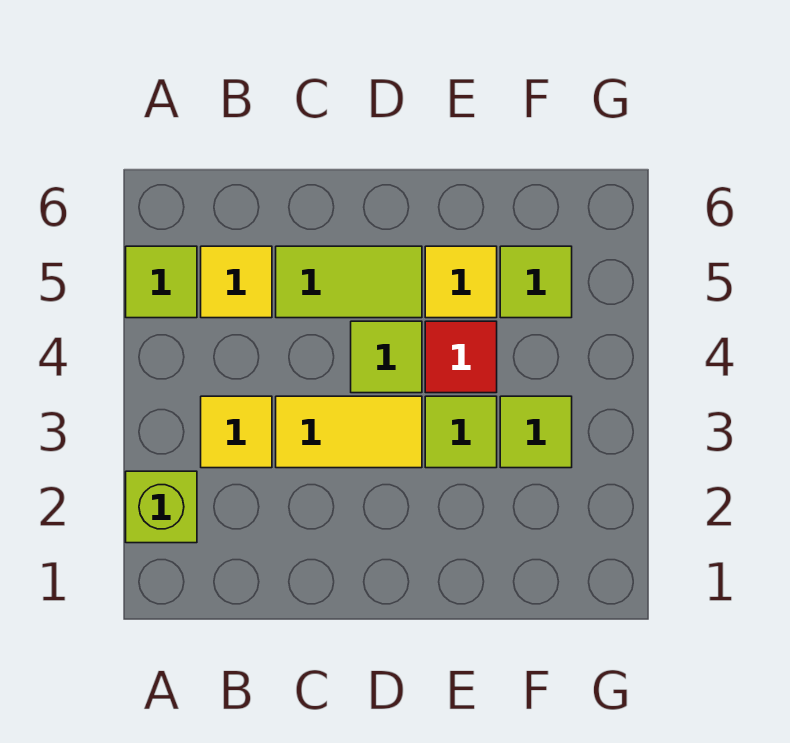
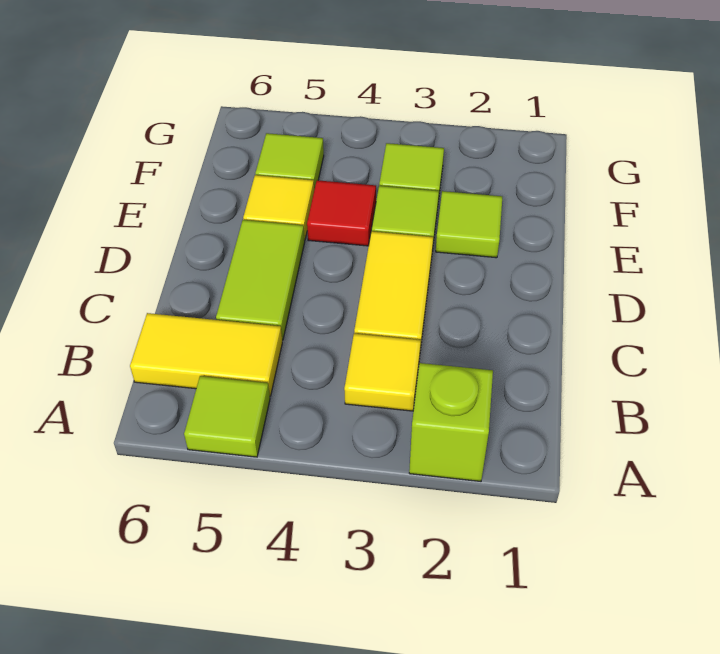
yellow 1x1 tile [201,246,272,318] -> yellow 1x2 tile [130,313,282,396]
lime 1x1 tile [351,321,422,393] -> lime 1x1 tile moved to [436,191,502,258]

